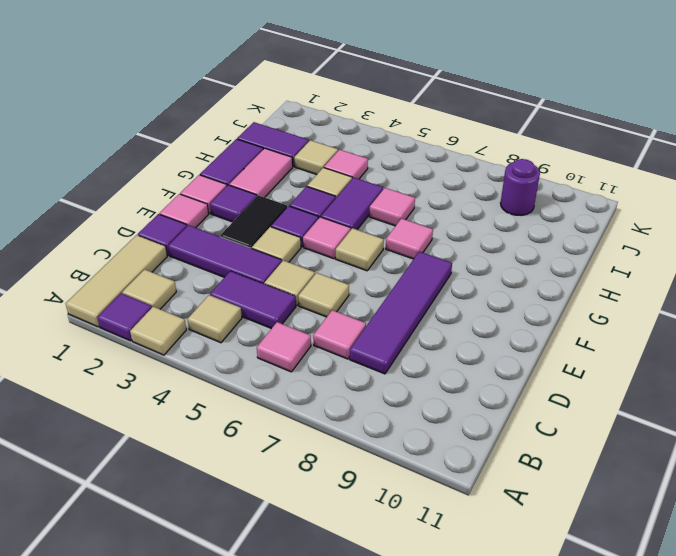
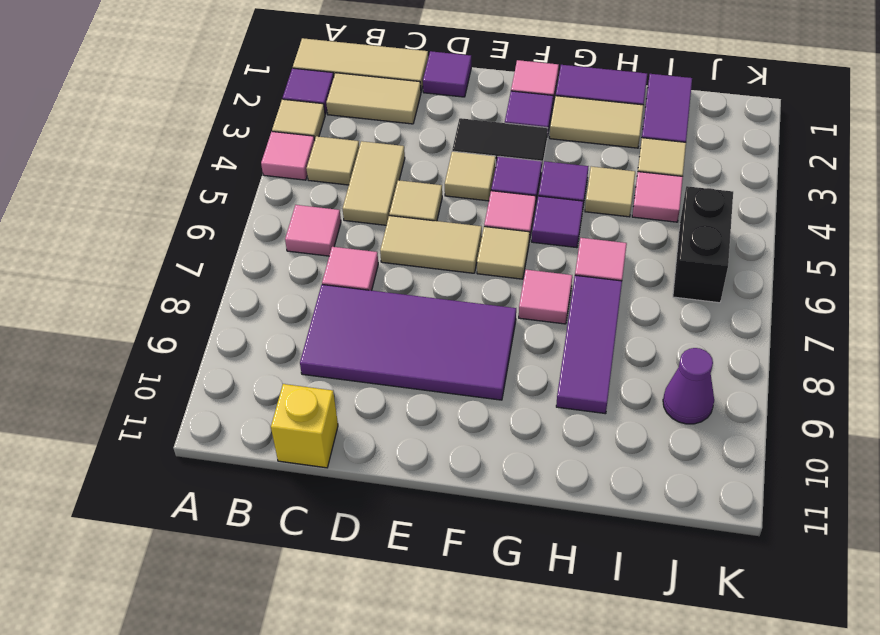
tan 1x1 tile [122,269,176,309] -> tan 1x2 tile [326,73,421,124]
purple 1x2 tile [210,271,296,329] -> tan 1x2 tile [343,141,405,225]
purple 1x4 tile [350,252,452,374] -> purple 2x4 tile [300,285,516,400]
none -> yellow 1x1 brick [271,384,338,468]
purple 1x3 tile [168,225,282,284] -> purple 1x3 tile moved to [556,275,622,414]
tan 1x1 tile [298,273,349,317] -> tan 1x2 tile [380,216,482,273]
pink 1x1 tile [159,194,209,228] -> pink 1x1 tile moved to [261,132,315,180]
pink 1x2 tile [229,148,293,198] -> tan 1x2 tile [550,96,644,148]
purple 1x2 tile [321,178,383,230] -> purple 1x1 tile [532,196,583,248]
none -> black 1x2 brick [673,186,733,303]
purple 1x1 round brick [501,159,540,216] -> purple 1x1 cone [663,348,714,424]

